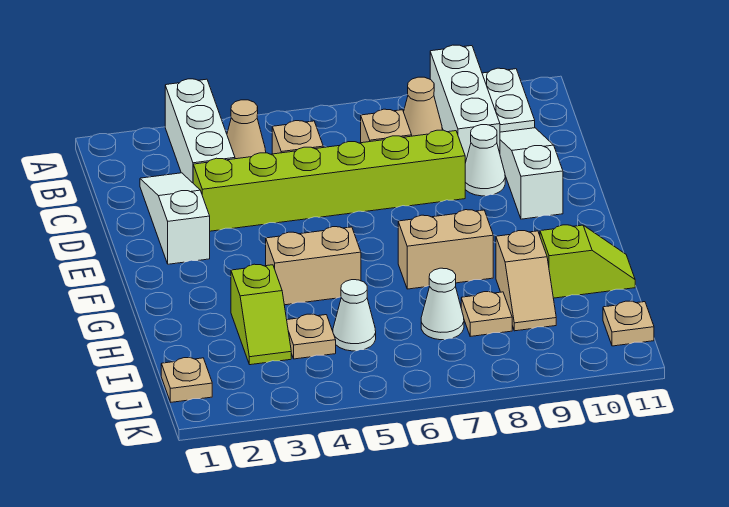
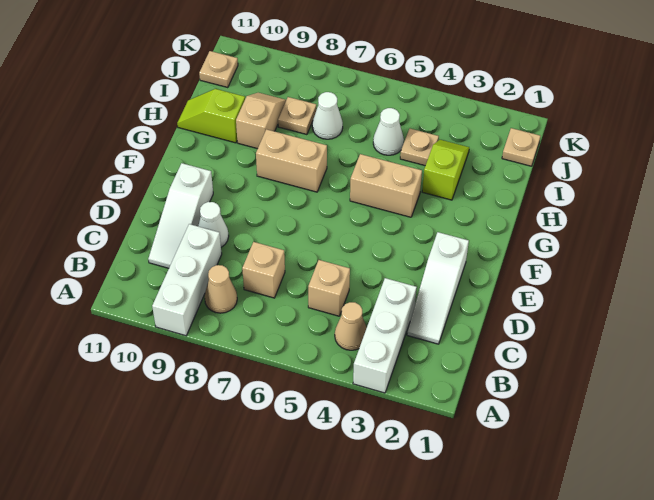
white 1x2 plate [482,68,535,132] -> none
lime 1x6 brick [193,130,465,231] -> none

